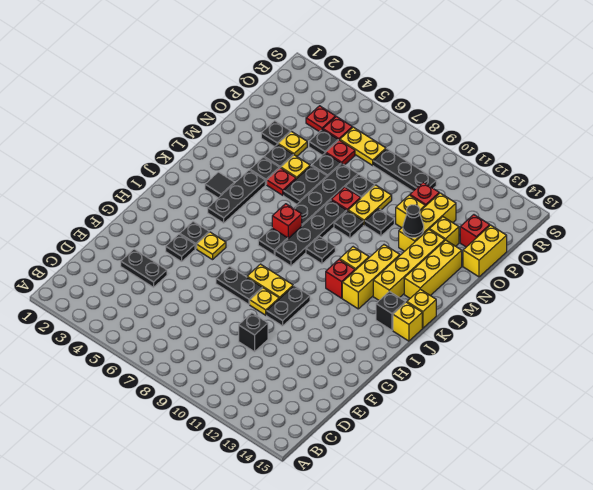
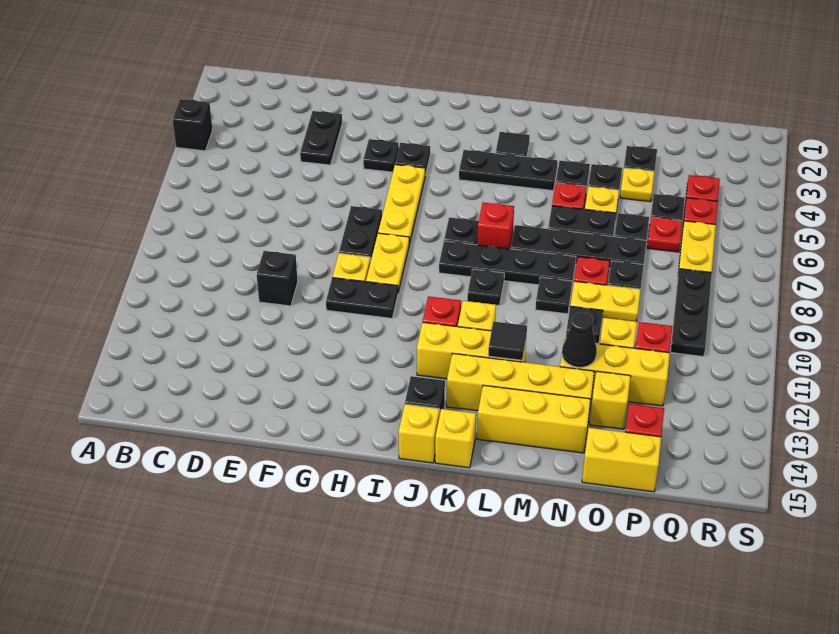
none -> black 1x1 brick [173,99,213,151]
yellow 1x1 plate [197,232,226,260] -> yellow 1x3 plate [378,165,425,244]
none -> black 1x1 tile [488,322,527,360]

